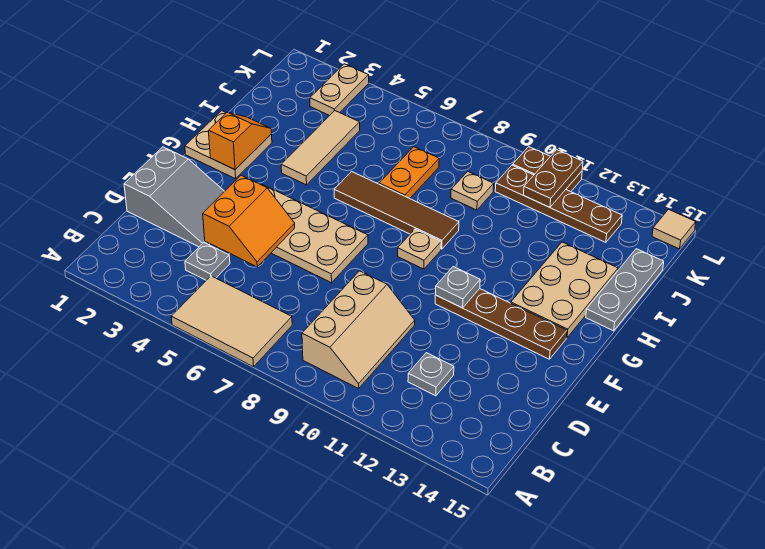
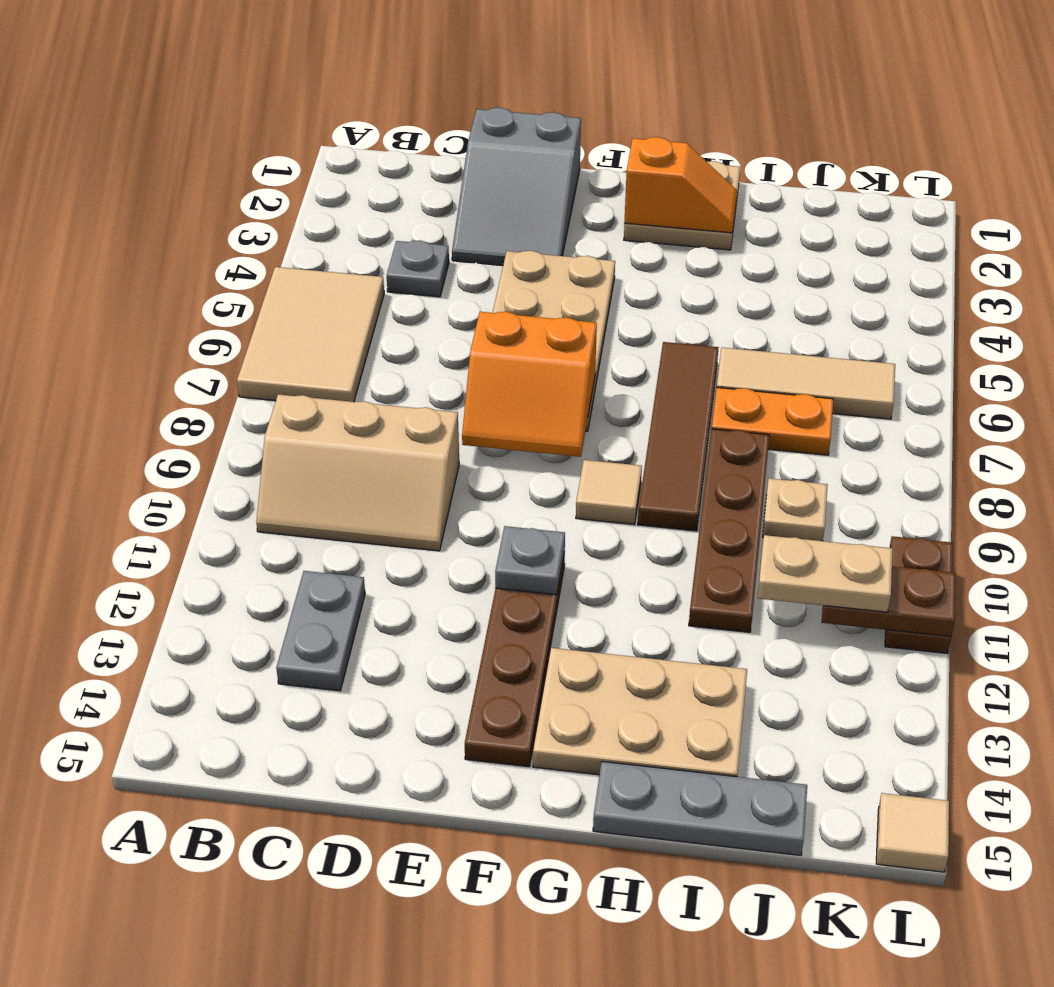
grey 1x1 plate [408,353,454,396] -> grey 1x2 plate [276,571,365,691]
orange 2x2 slope [203,175,295,267] -> orange 2x2 slope moved to [462,312,597,457]
tan 1x1 plate [398,229,441,269] -> tan 1x1 tile [576,460,642,524]
tan 1x3 tile [281,111,360,185] -> tan 1x3 tile moved to [717,348,895,419]
tan 1x2 plate [310,64,369,116] -> tan 1x2 plate moved to [758,535,893,612]
brown 1x4 plate [495,165,622,242] -> brown 1x4 plate moved to [689,429,769,632]

